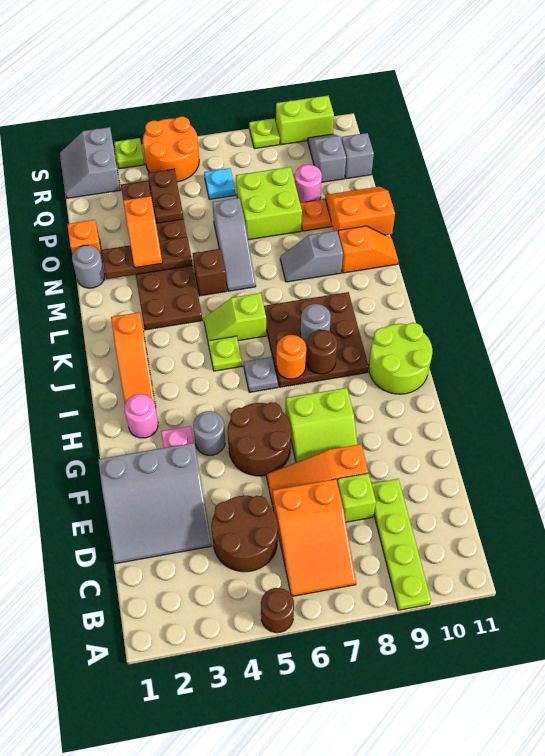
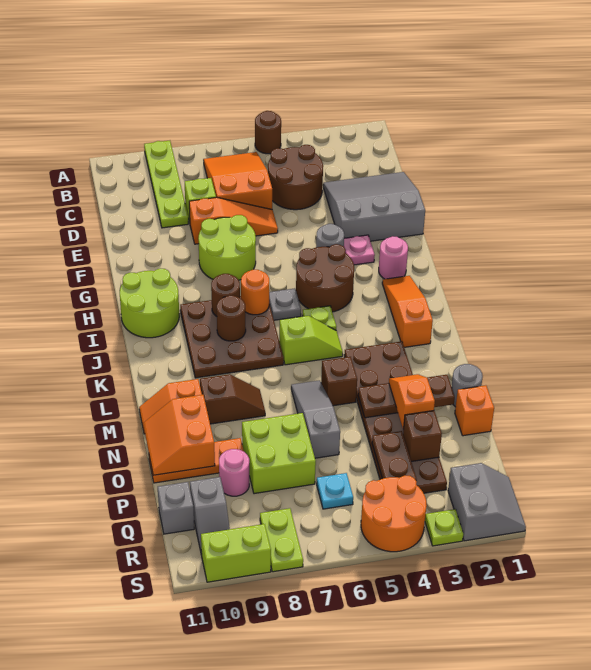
brown 2x2 round brick [228,402,291,476] -> brown 2x2 round brick moved to [296,244,354,312]
lime 2x2 slope [286,388,358,462] -> lime 2x2 round brick [198,215,256,280]
grey 1x1 round brick [300,304,331,346] -> brown 1x1 round brick [217,295,246,341]
grey 1x2 slope [280,231,343,282] -> brown 1x2 slope [200,374,265,424]
orange 2x2 slope [325,187,395,235] -> orange 2x2 slope turned to [143,395,215,475]
lime 1x1 plate [249,118,280,149] -> lime 1x2 plate [260,508,303,572]

